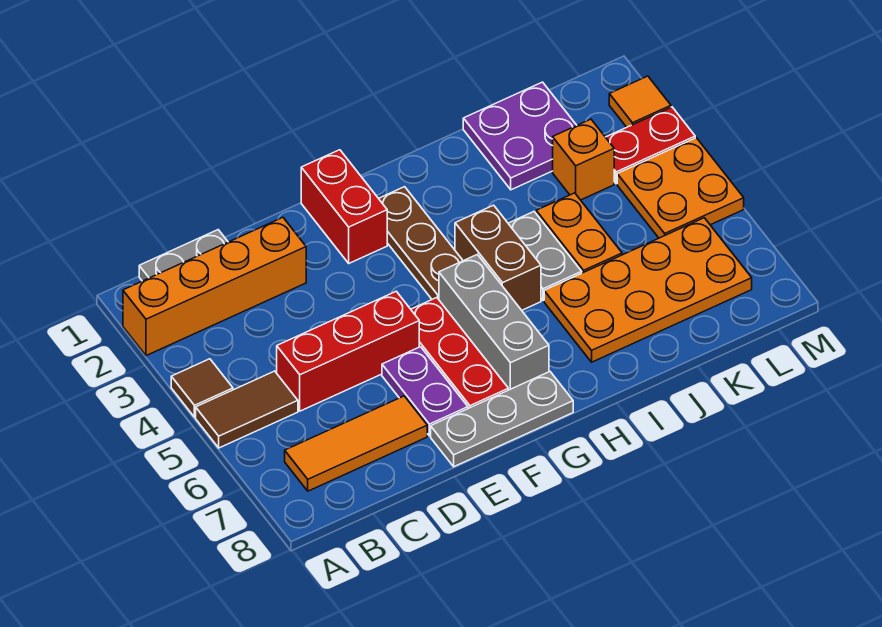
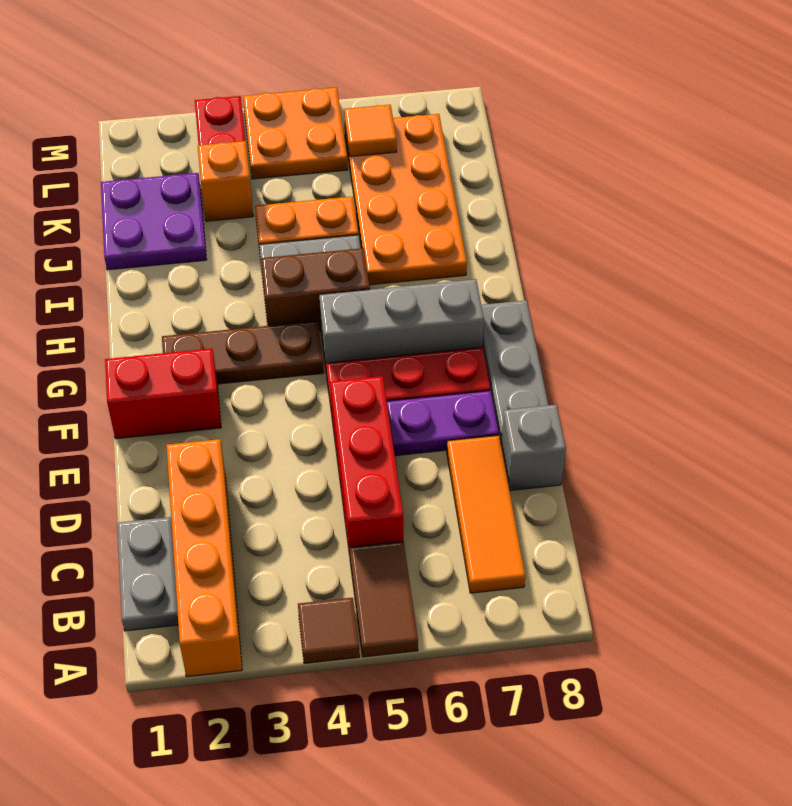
none -> grey 1x1 brick [501,405,566,491]
orange 1x1 tile [609,76,671,127] -> orange 1x1 tile moved to [344,105,397,157]

